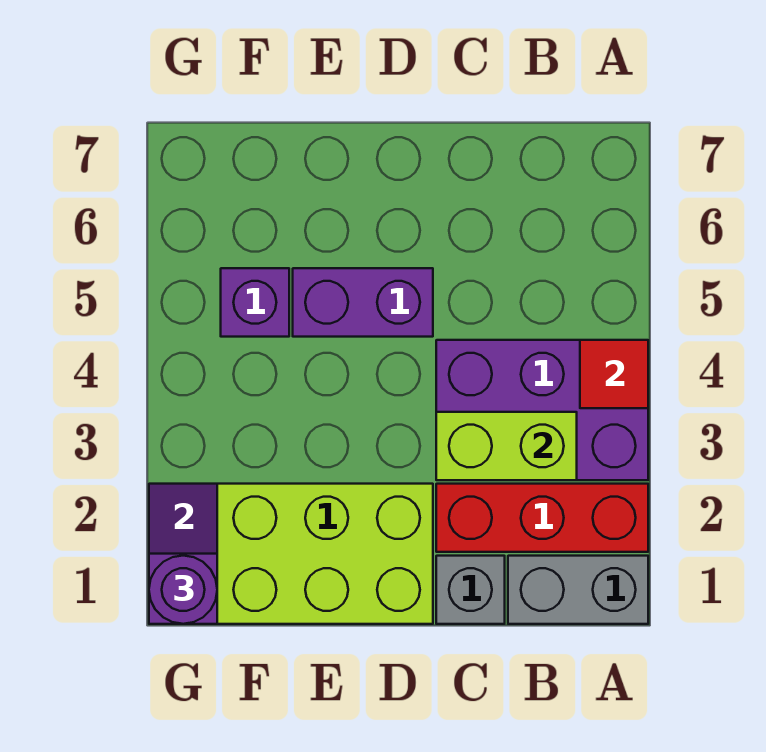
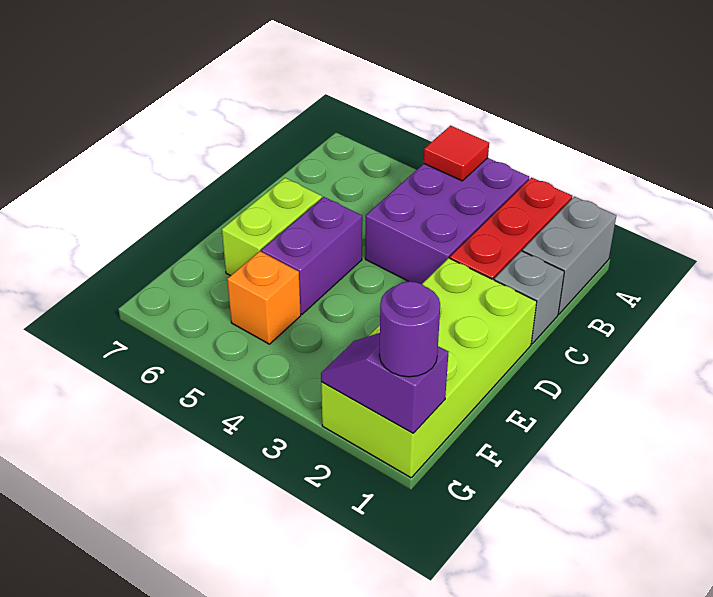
lime 1x2 brick [436,412,577,480] -> lime 1x2 brick moved to [222,178,322,276]
purple 1x1 brick [221,268,289,337] -> orange 1x1 brick [227,251,301,344]

